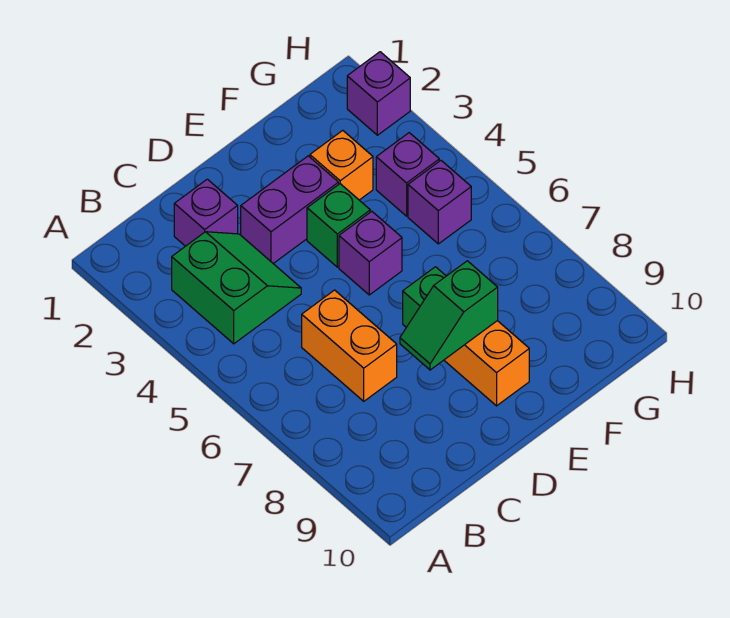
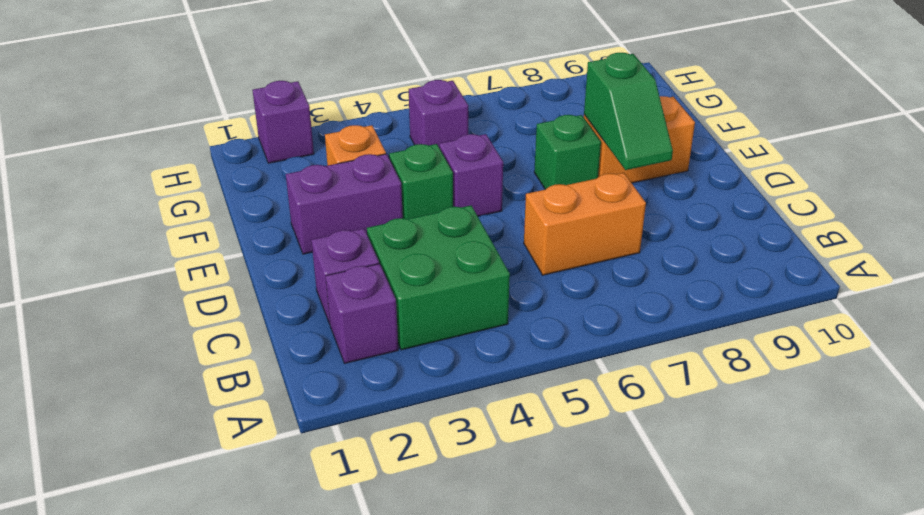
green 2x2 slope [172,232,301,344] -> green 2x2 brick [367,206,510,350]
purple 1x2 brick [241,156,339,263] -> purple 1x2 brick turned to [286,154,403,254]
purple 1x1 brick [376,133,439,216] -> purple 1x1 brick moved to [326,264,398,363]

